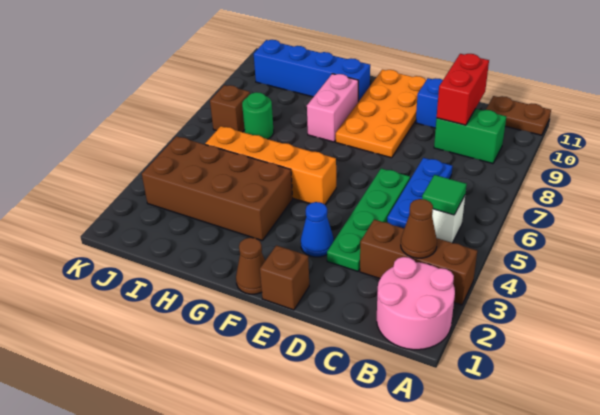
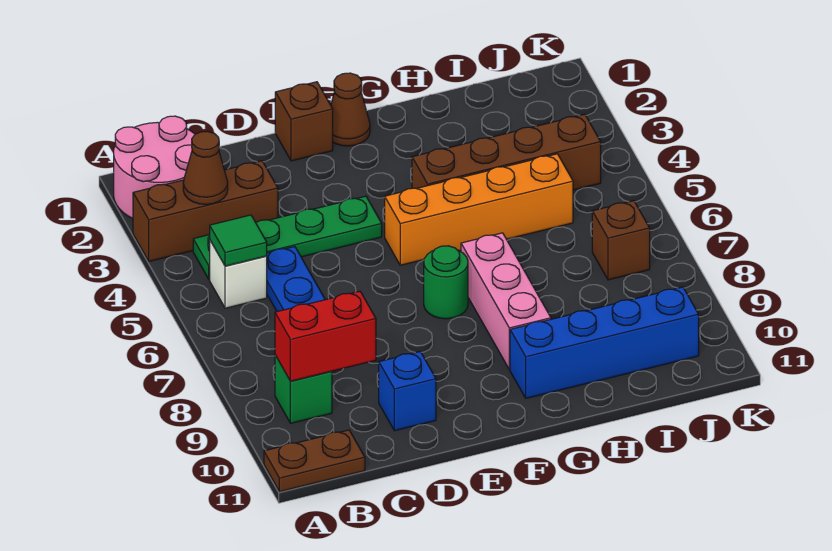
green 1x2 brick [434,109,506,164] -> green 1x1 brick [275,355,332,423]
red 1x2 brick [437,54,489,125] -> red 1x2 brick turned to [275,291,376,381]
green 1x4 plate [327,168,410,271] -> green 1x4 plate turned to [193,196,382,279]
blue 1x1 cone [301,202,334,257] -> none
orange 2x4 plate [336,70,426,158] -> none
brown 2x4 brick [142,136,293,241] -> brown 1x4 brick [412,114,601,190]
pink 1x2 brick [307,74,358,142] -> pink 1x3 brick [461,233,551,370]
green 1x1 round brick [242,92,274,139] -> green 1x1 round brick moved to [424,246,468,319]

